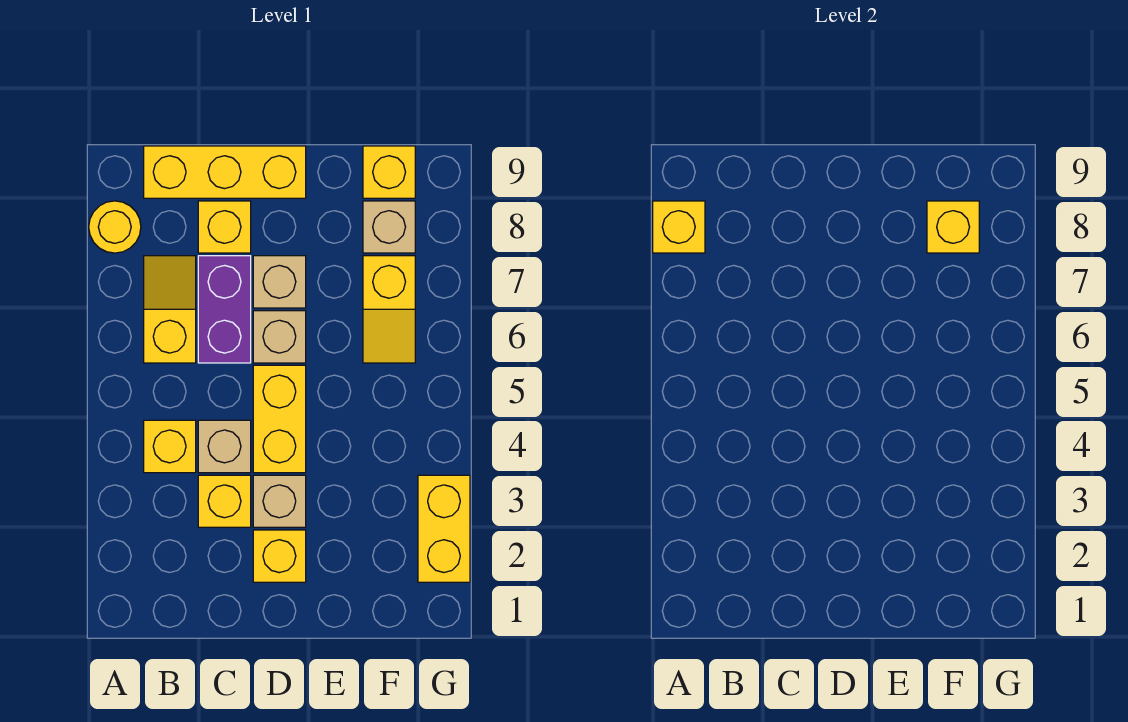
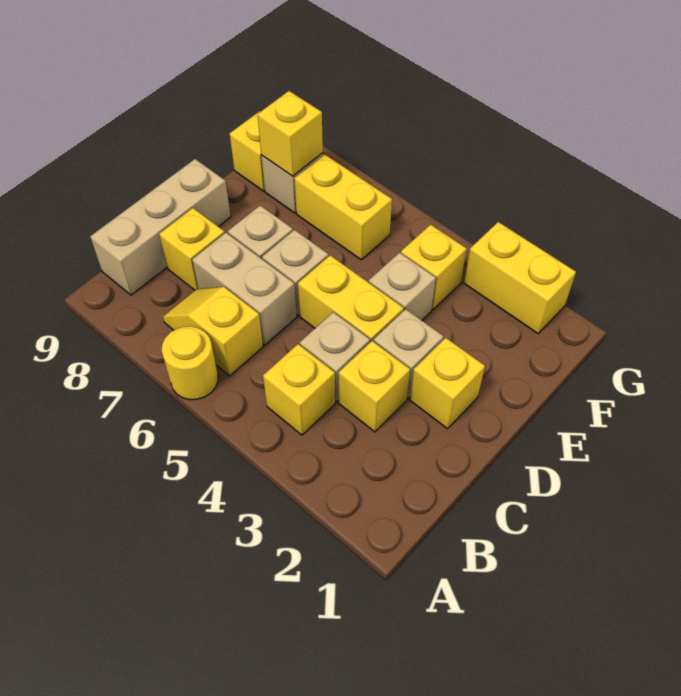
yellow 1x1 round brick [89,201,141,253] -> yellow 1x1 round brick moved to [162,326,218,400]
yellow 1x1 brick [653,201,705,253] -> yellow 1x1 brick moved to [401,225,467,310]
yellow 1x3 brick [144,146,306,198] -> tan 1x3 brick [90,159,231,295]
purple 1x2 brick [198,256,251,363] -> tan 1x2 brick [192,233,297,345]
none -> tan 1x1 brick [369,253,436,320]
yellow 1x2 slope [363,256,415,363] -> yellow 1x2 brick [294,154,392,260]

